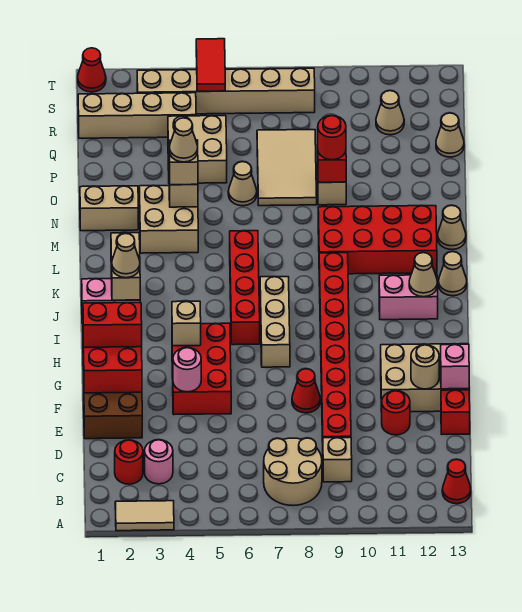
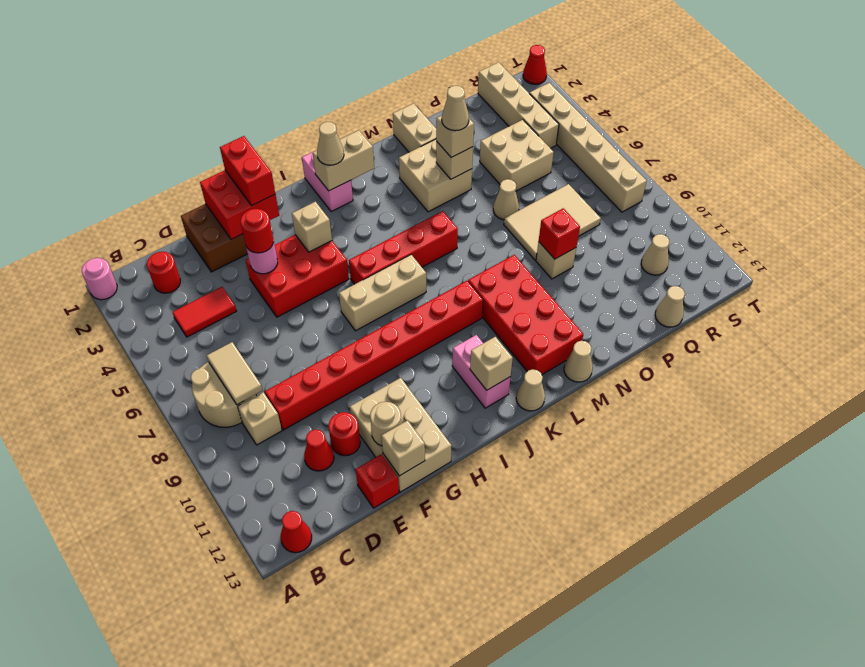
tan 1x2 tile [115,501,174,531] -> tan 1x2 tile moved to [207,342,263,405]
pink 1x1 round brick [145,440,173,484] -> pink 1x1 round brick moved to [82,258,117,300]
red 1x1 cone [292,369,320,413] -> red 1x1 cone moved to [304,429,334,471]
pink 1x1 brick [441,344,469,389] -> tan 1x1 brick [382,420,425,476]
tan 1x1 cone [409,253,438,297] -> tan 1x1 brick [470,337,513,390]
red 1x1 round brick [318,116,346,160] -> red 1x1 round brick moved to [241,209,273,253]
red 1x2 tile [196,39,225,91] -> red 1x2 tile moved to [172,287,236,337]

